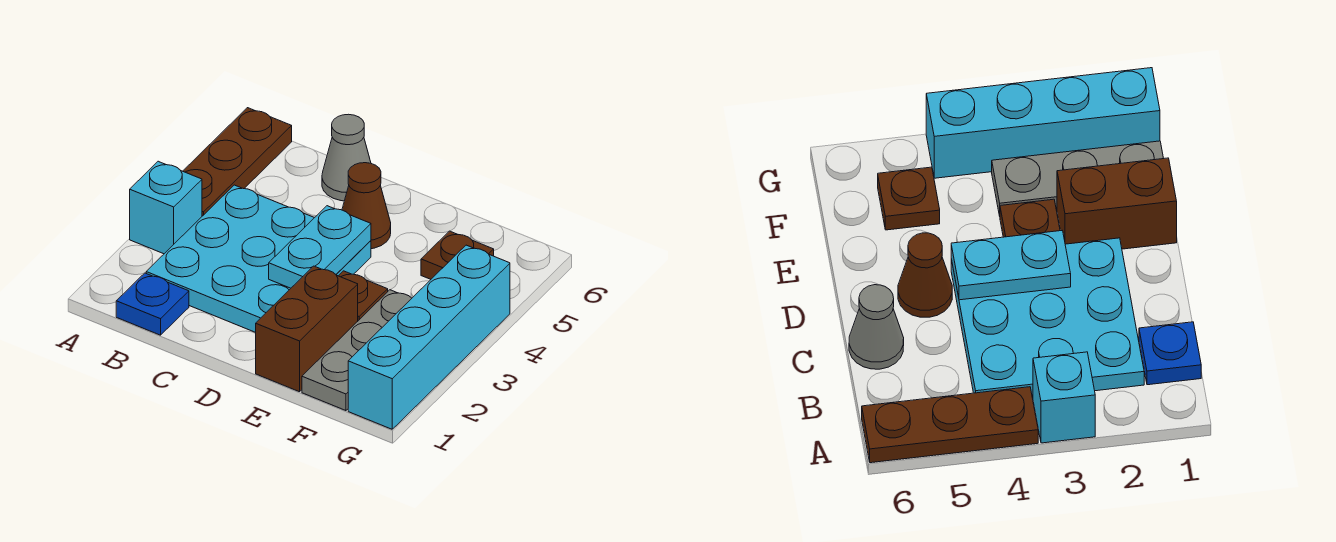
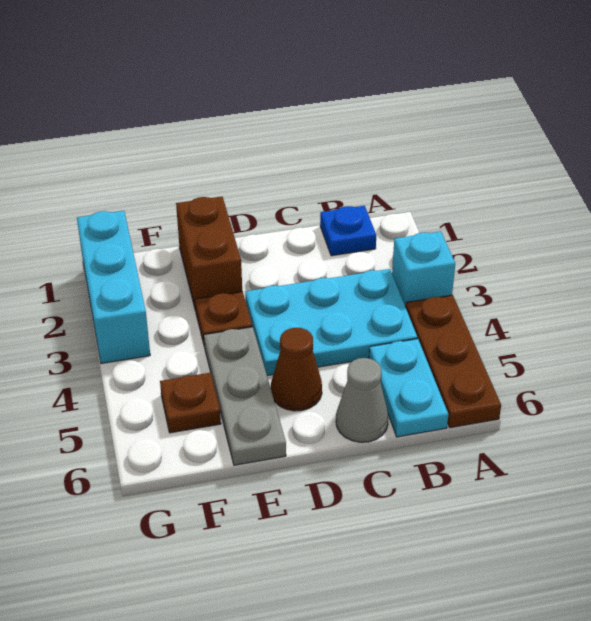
cyan 3x3 plate [146,185,371,333] -> cyan 2x3 plate [245,269,417,376]
cyan 1x2 plate [269,206,371,288] -> cyan 1x2 plate moved to [369,339,448,437]
grey 1x3 plate [302,290,412,411] -> grey 1x3 plate moved to [204,327,286,465]
cyan 1x4 brick [348,245,510,429] -> cyan 1x3 brick [77,211,150,364]

